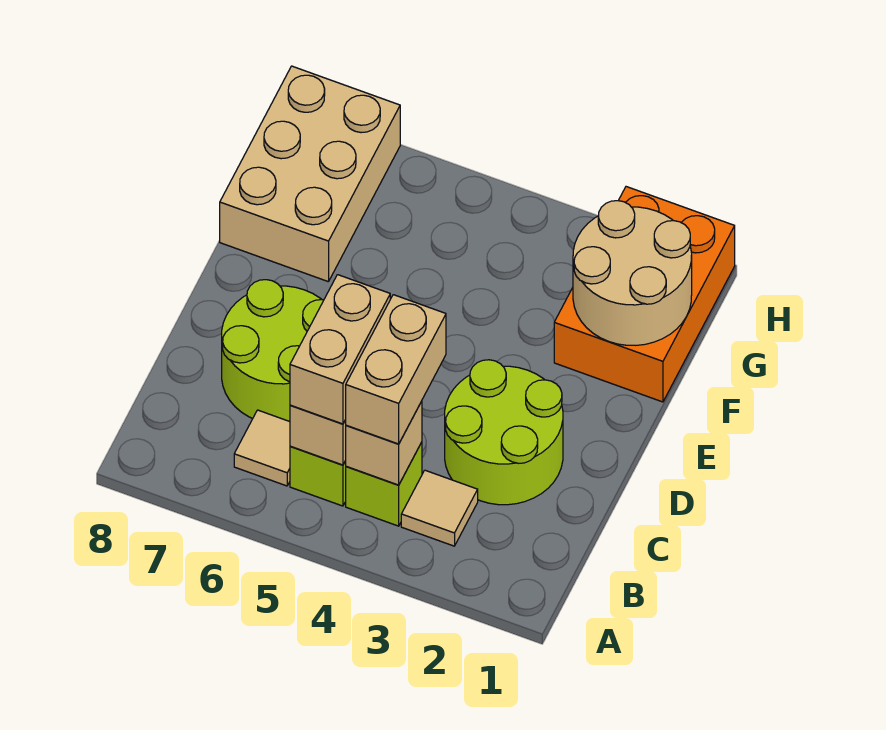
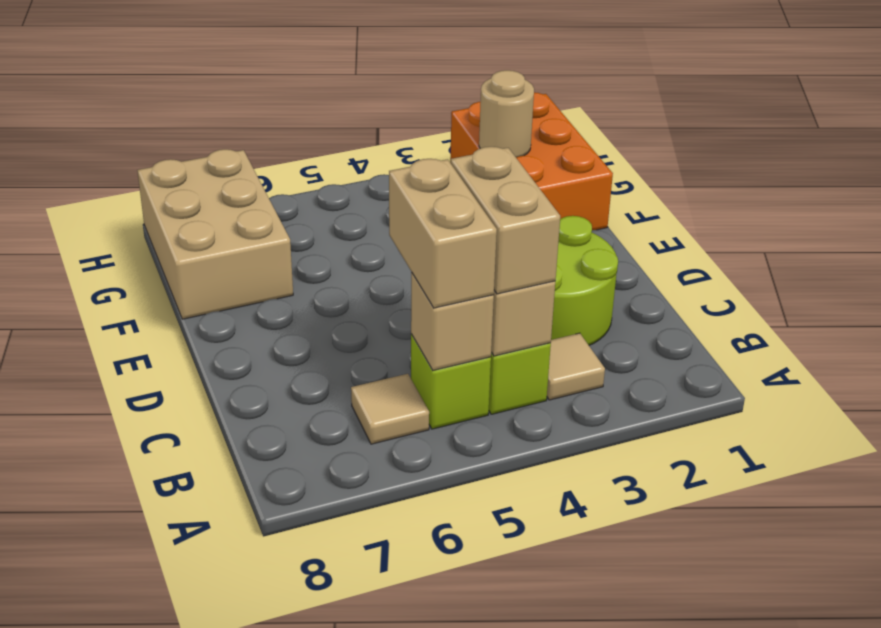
lime 2x2 round brick [222,280,324,422] -> none
tan 2x2 round brick [573,201,692,345] -> tan 1x1 round brick [479,70,534,157]

